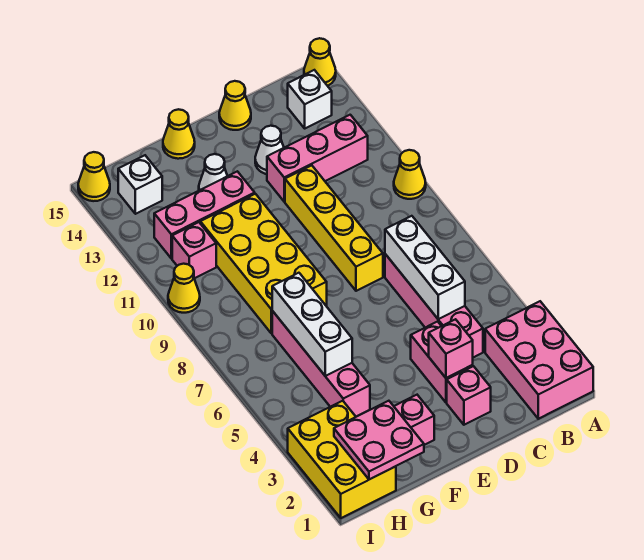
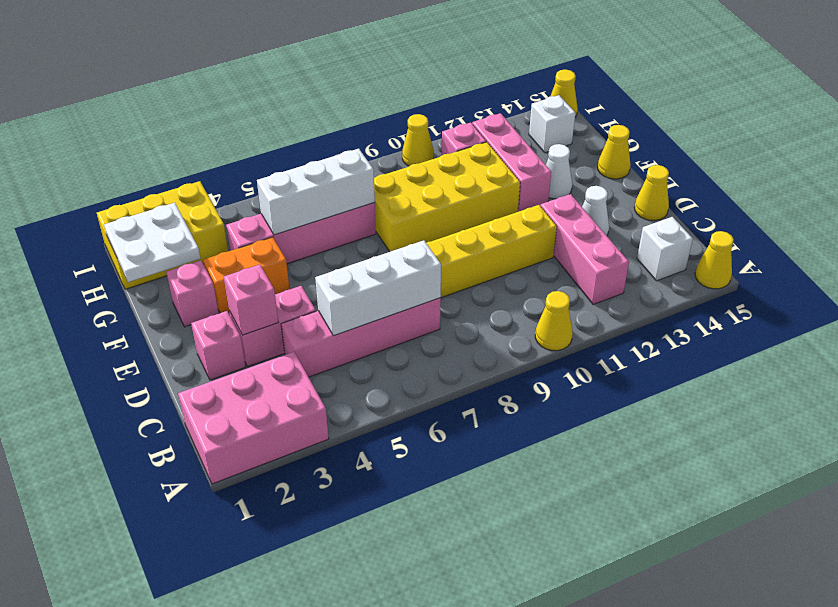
none -> orange 1x2 brick [203,237,290,313]
pink 2x2 plate [334,401,424,479] -> white 2x2 plate [104,203,200,282]

